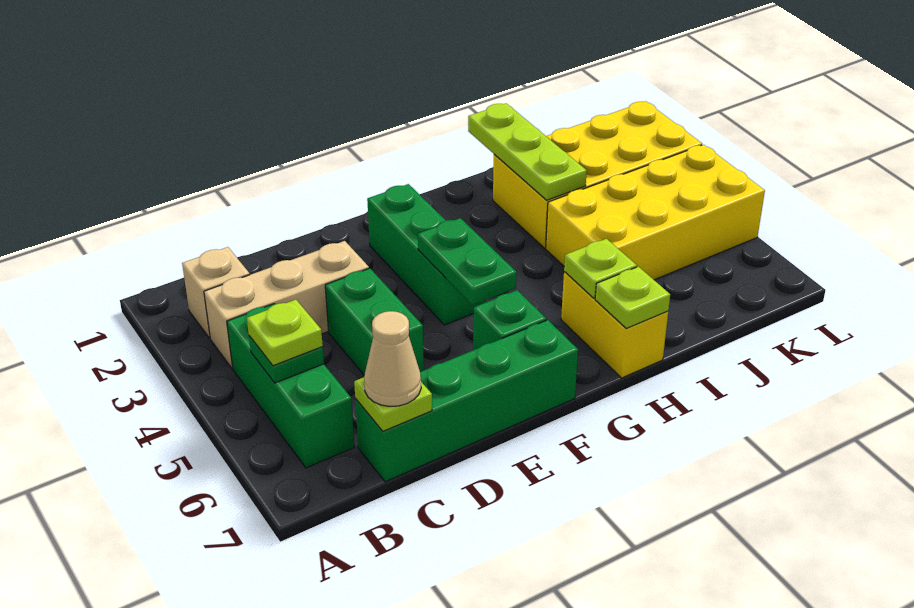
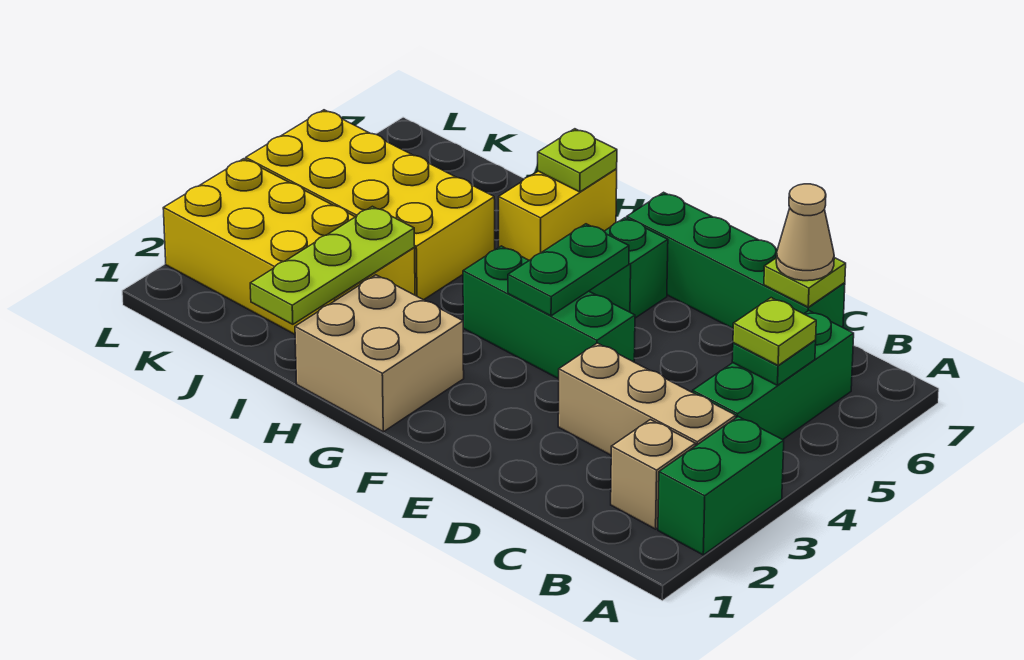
green 1x2 brick [325,268,424,375] -> green 1x2 brick moved to [658,417,784,555]
green 1x3 brick [367,184,486,325] -> green 1x3 brick turned to [463,246,635,379]
none -> tan 2x2 brick [295,275,464,432]
lime 1x1 plate [564,239,637,298] -> none

